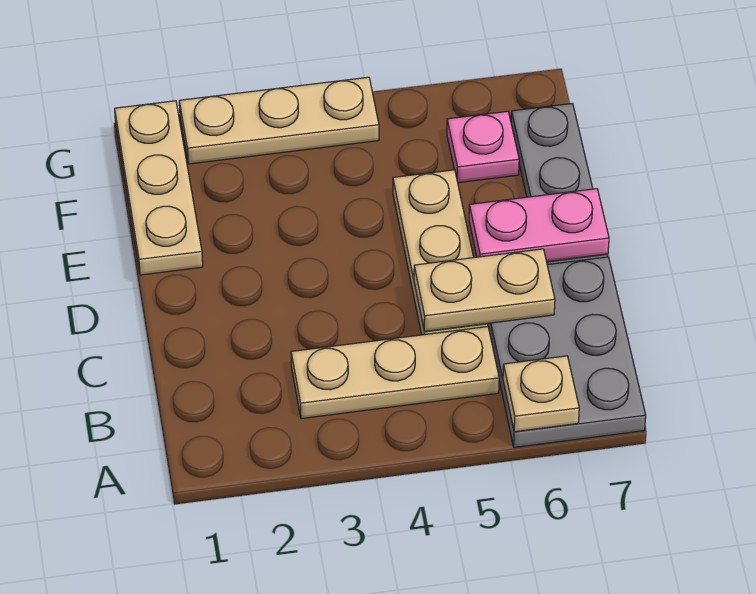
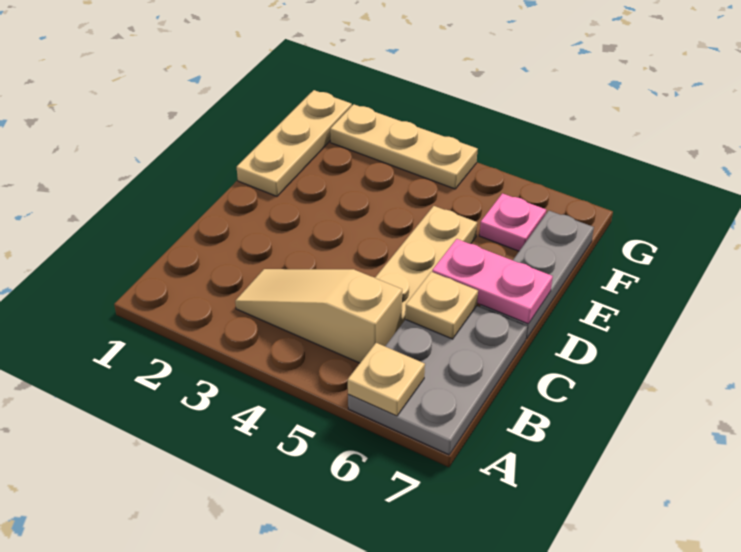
tan 1x3 plate [291,327,499,419] -> tan 1x3 slope [235,269,402,363]
tan 1x2 plate [414,249,555,331] -> tan 1x1 plate [405,272,478,339]

